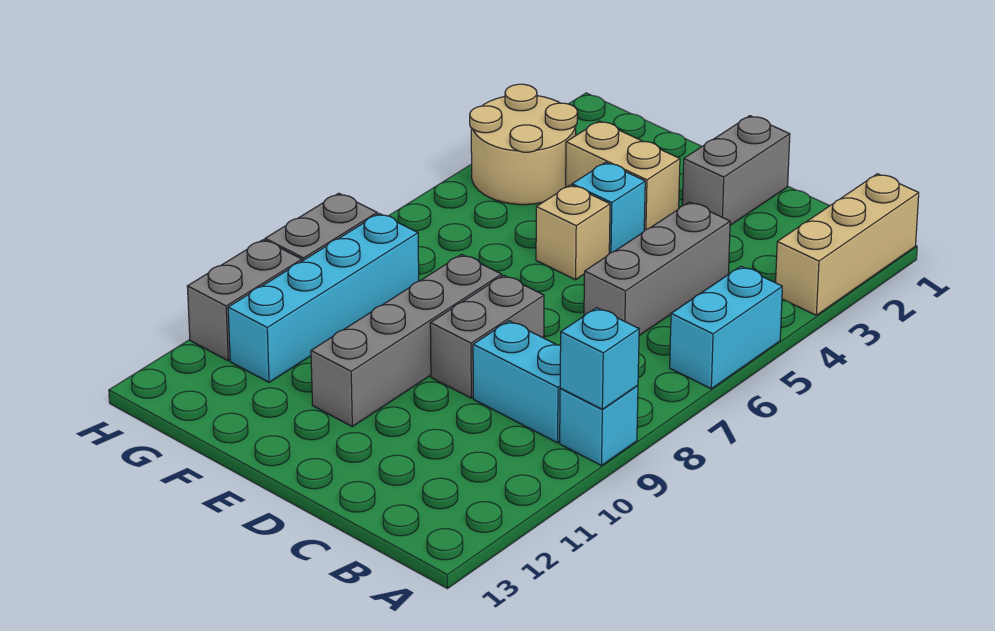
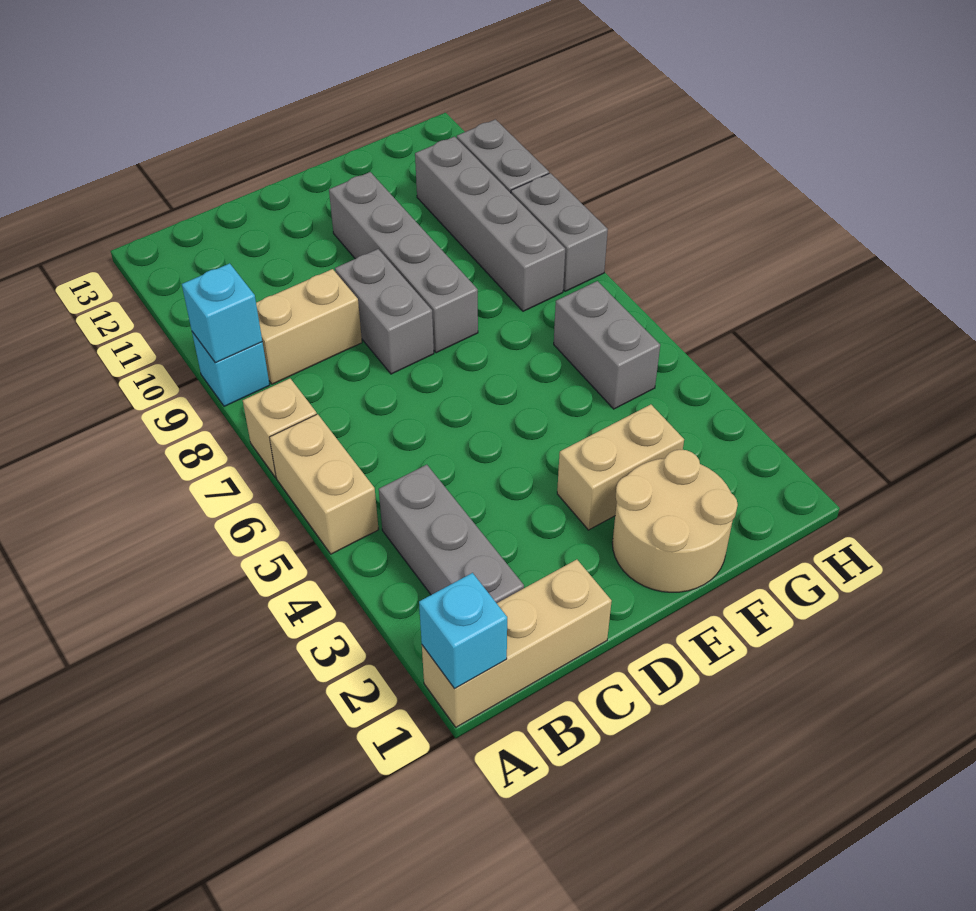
tan 1x3 brick [776,174,919,315] -> tan 1x3 brick turned to [422,560,612,727]
cyan 1x2 brick [670,266,782,389] -> tan 1x2 brick [270,414,379,554]
cyan 1x2 brick [473,321,561,443] -> tan 1x2 brick [256,269,362,384]
grey 1x3 brick [584,202,730,336] -> grey 1x3 brick moved to [379,465,524,603]
grey 1x2 brick [682,116,790,225] -> grey 1x2 brick moved to [554,281,660,409]
cyan 1x1 brick [572,162,645,253] -> cyan 1x1 brick moved to [419,573,507,689]
tan 1x1 brick [536,185,610,280] -> tan 1x1 brick moved to [243,379,317,478]
tan 2x2 round brick [470,84,578,205] -> tan 2x2 round brick moved to [612,450,738,592]
cyan 1x4 brick [228,214,419,382] -> grey 1x4 brick [415,137,565,311]

